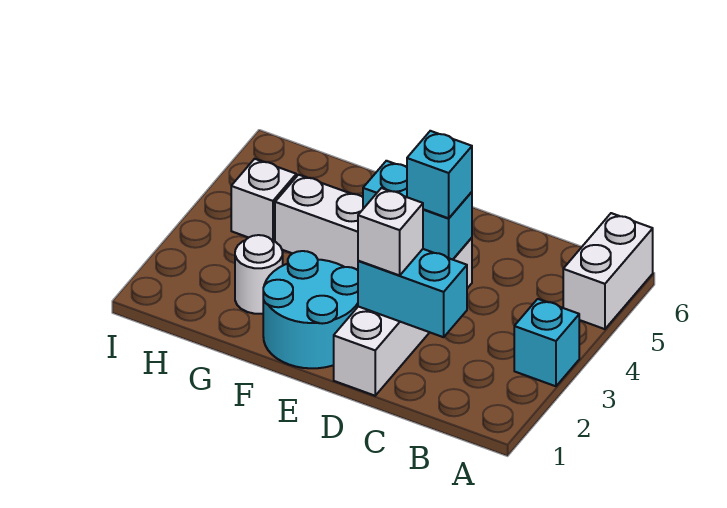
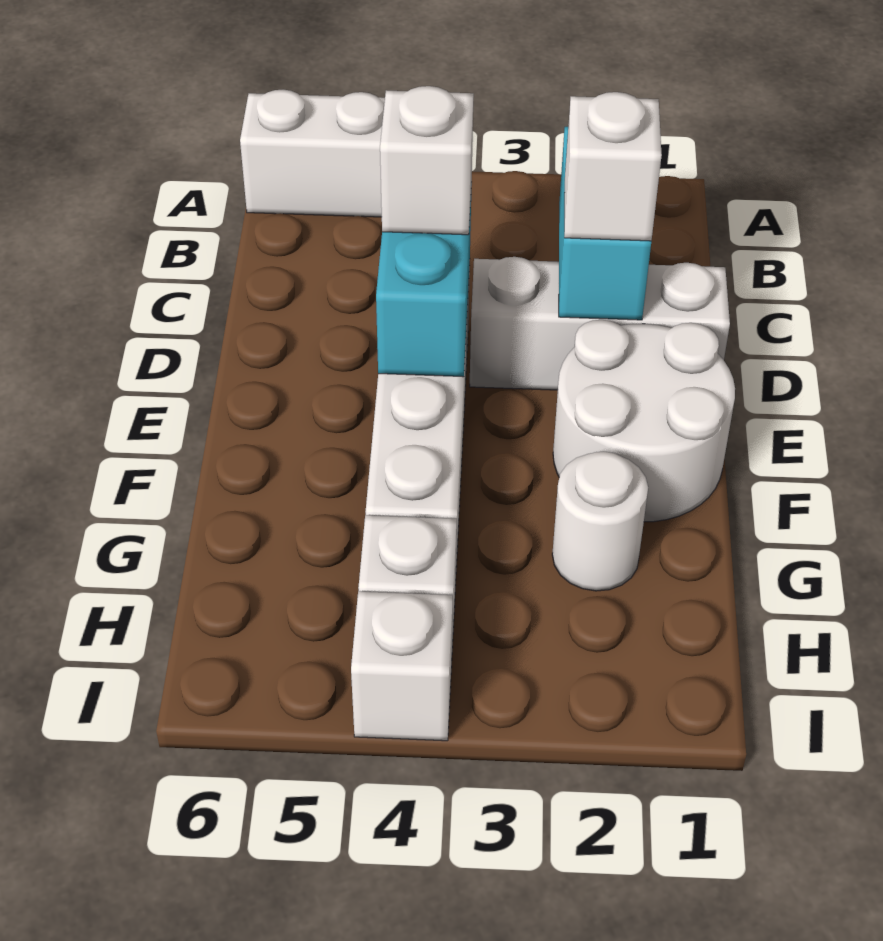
cyan 1x1 brick [514,299,579,386] -> none
cyan 1x1 brick [407,131,472,218] -> white 1x1 brick [380,86,474,235]
cyan 2x2 round brick [263,251,358,368] -> white 2x2 round brick [553,320,735,522]
none -> white 1x1 brick [351,591,453,741]

